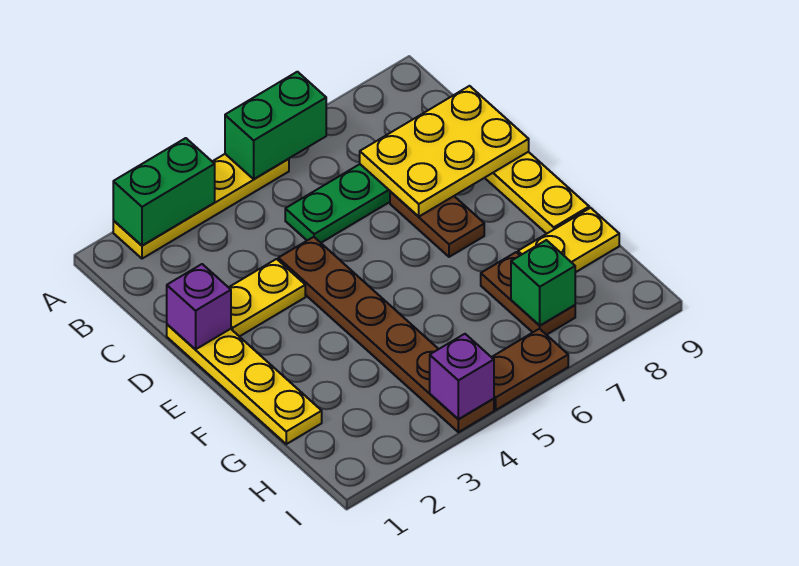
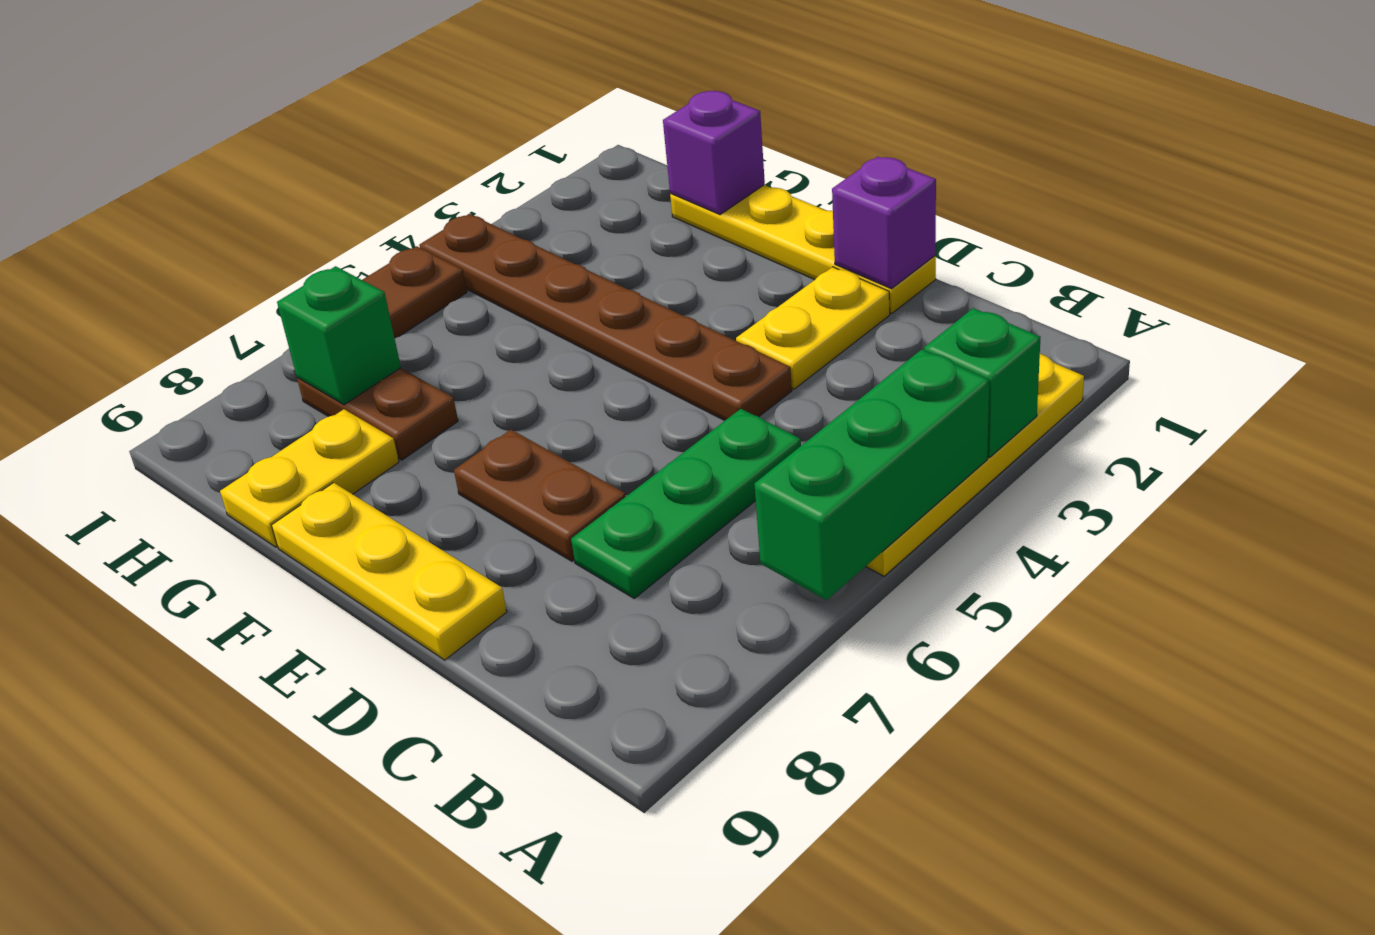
green 1x2 brick [113,138,215,246] -> green 1x1 brick [924,308,1041,458]
green 1x2 brick [225,72,326,179] -> green 1x3 brick [754,349,989,600]
yellow 2x3 plate [360,86,529,217] -> none
purple 1x1 brick [430,334,494,419] -> purple 1x1 brick moved to [663,91,765,215]

